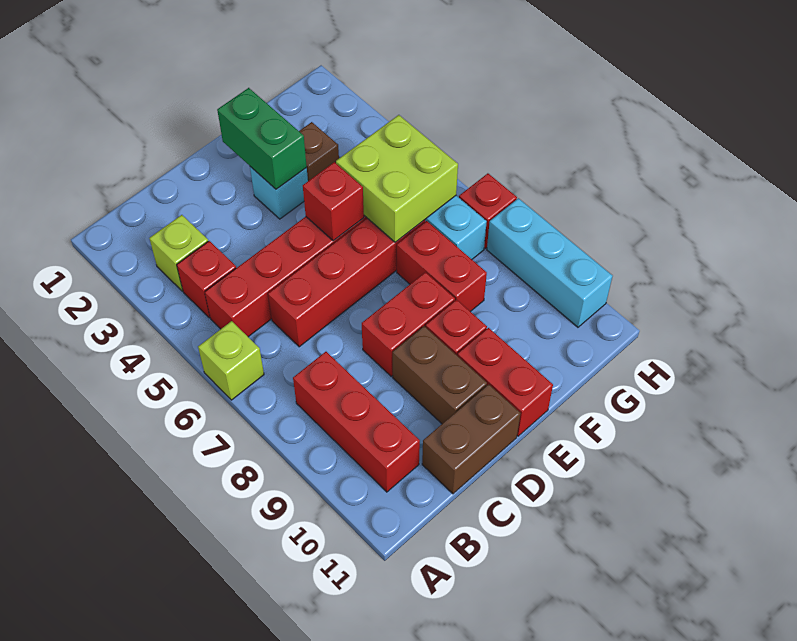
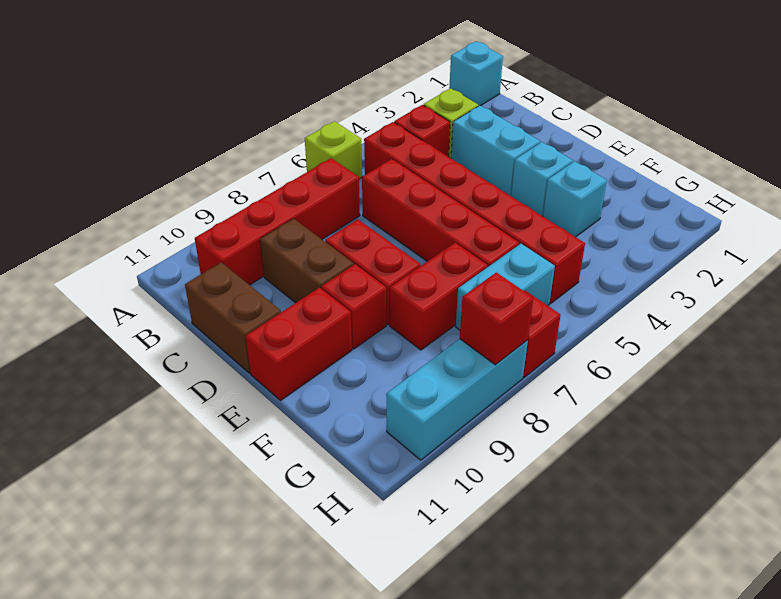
none -> cyan 1x1 brick [449,41,503,106]
red 1x3 brick [293,352,420,492] -> red 1x4 brick [195,158,360,285]
none -> cyan 1x2 brick [451,106,540,196]
brown 1x2 brick [393,326,487,424] -> brown 1x2 brick turned to [260,219,354,303]
green 1x2 brick [217,88,307,189] -> none
red 1x1 brick [303,162,364,241] -> red 1x1 brick moved to [460,272,533,365]
brown 1x1 brick [299,122,339,181] -> cyan 1x1 brick [543,161,607,237]
lime 2x2 brick [336,115,458,242] -> none

